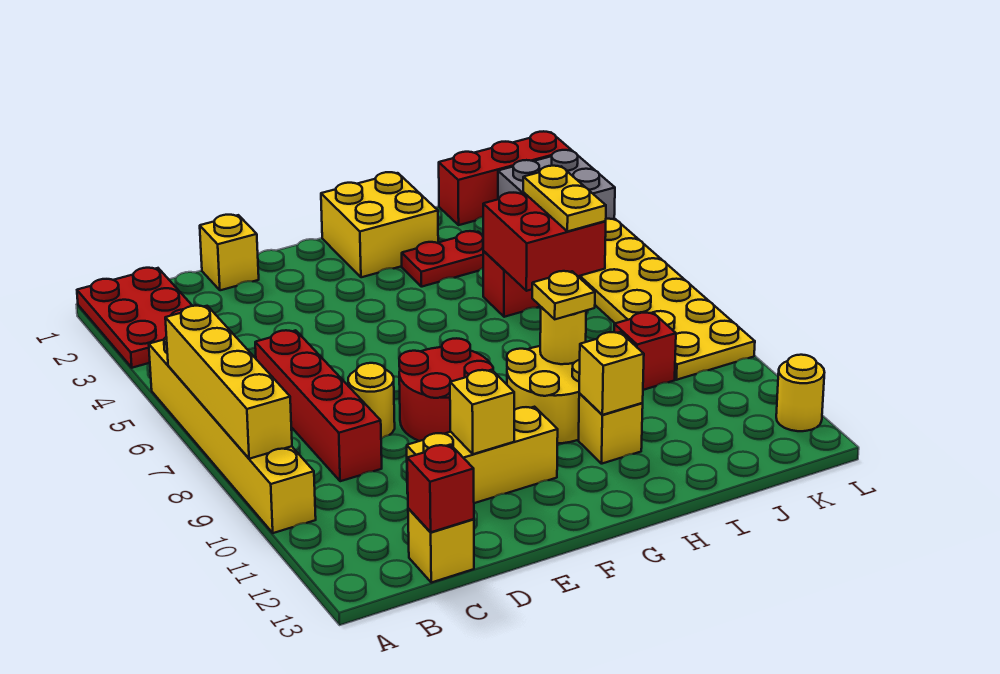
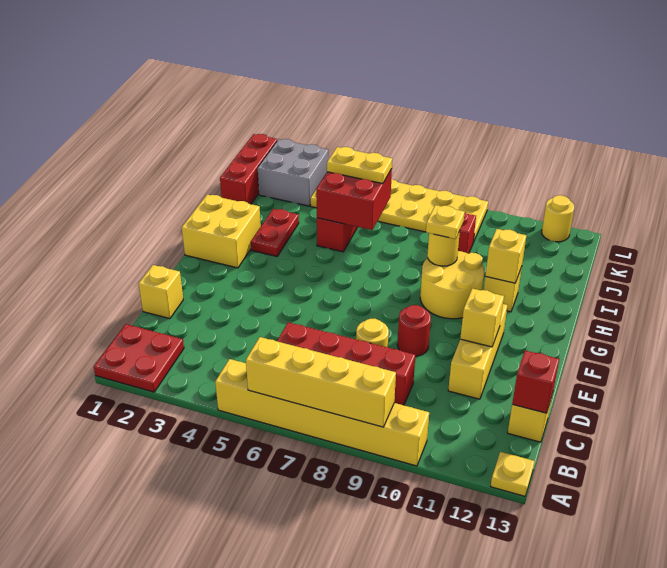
red 2x3 plate [77,268,192,368] -> red 2x2 plate [94,324,184,392]
none -> yellow 1x1 plate [491,452,535,496]
red 2x2 round brick [399,338,493,441] -> red 1x1 round brick [397,305,431,356]

